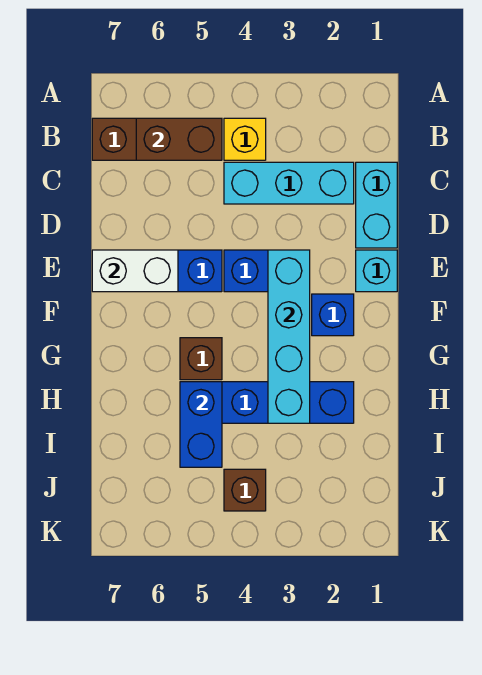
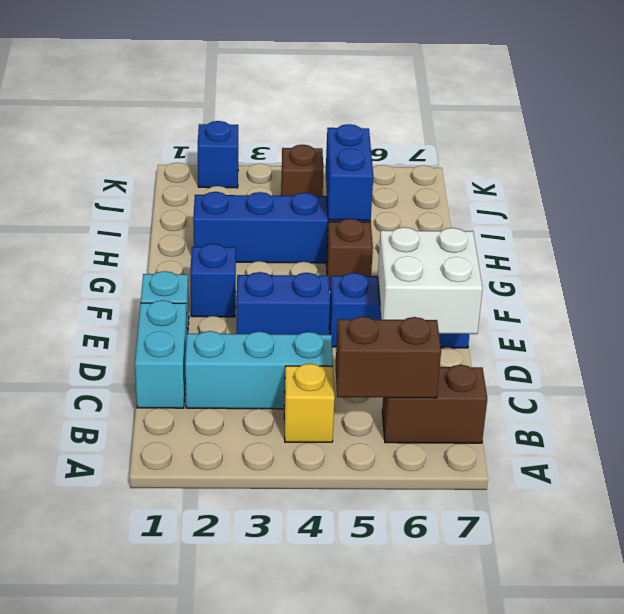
cyan 1x4 brick [268,250,310,423] -> none
white 1x2 brick [92,250,178,292] -> white 2x2 brick [378,227,483,334]
none -> blue 1x1 brick [198,121,238,188]

